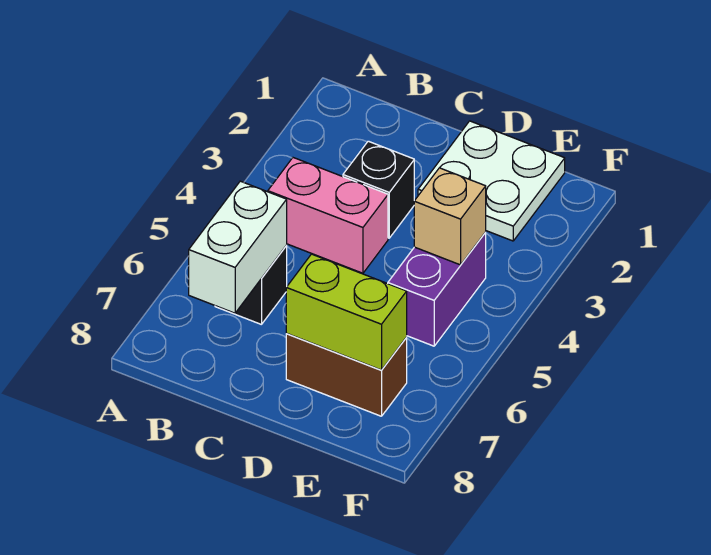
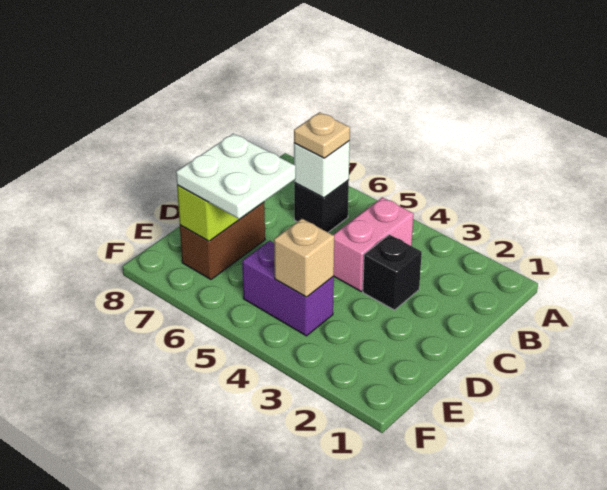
white 1x2 brick [189,181,287,313] -> white 1x1 brick [294,141,350,198]
none -> tan 1x1 plate [294,112,350,158]
white 2x2 plate [418,121,565,241] -> white 2x2 plate moved to [176,134,296,219]

